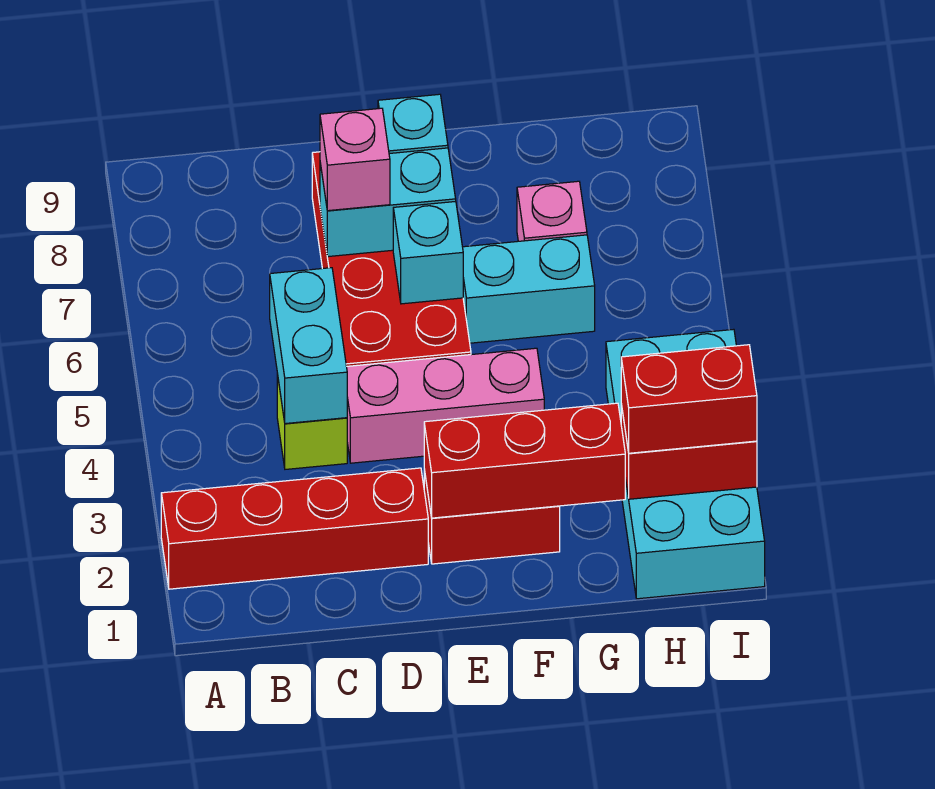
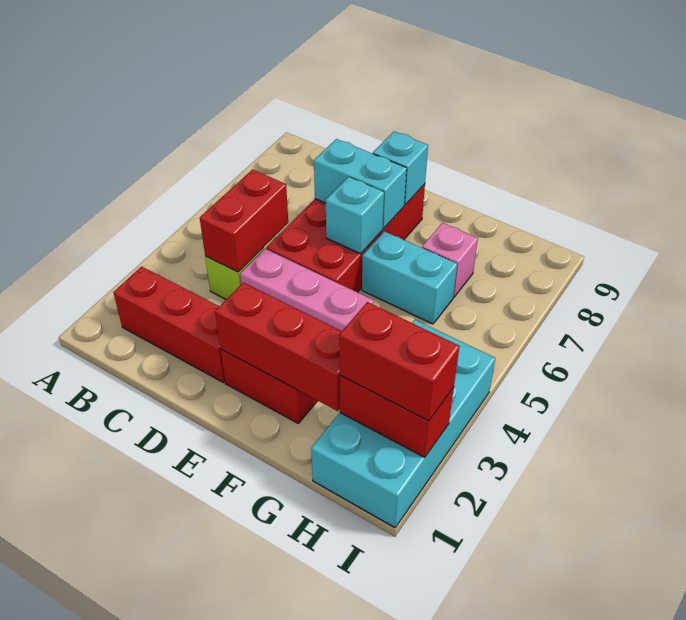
red 1x4 brick [161,468,428,589] -> red 1x3 brick [113,267,225,383]
cyan 1x2 brick [270,268,347,424] -> red 1x2 brick [200,170,288,272]
pink 1x1 brick [320,108,390,211] -> none

